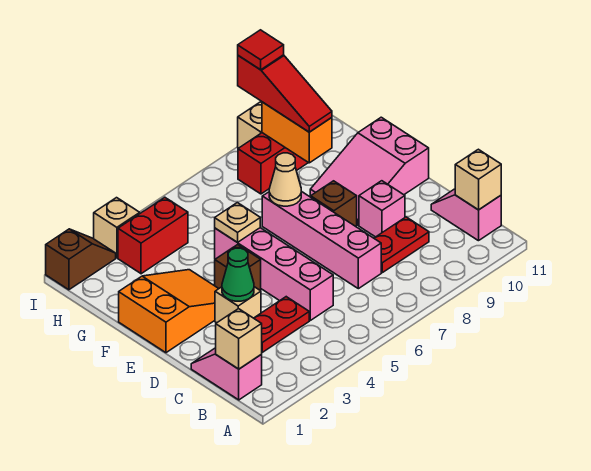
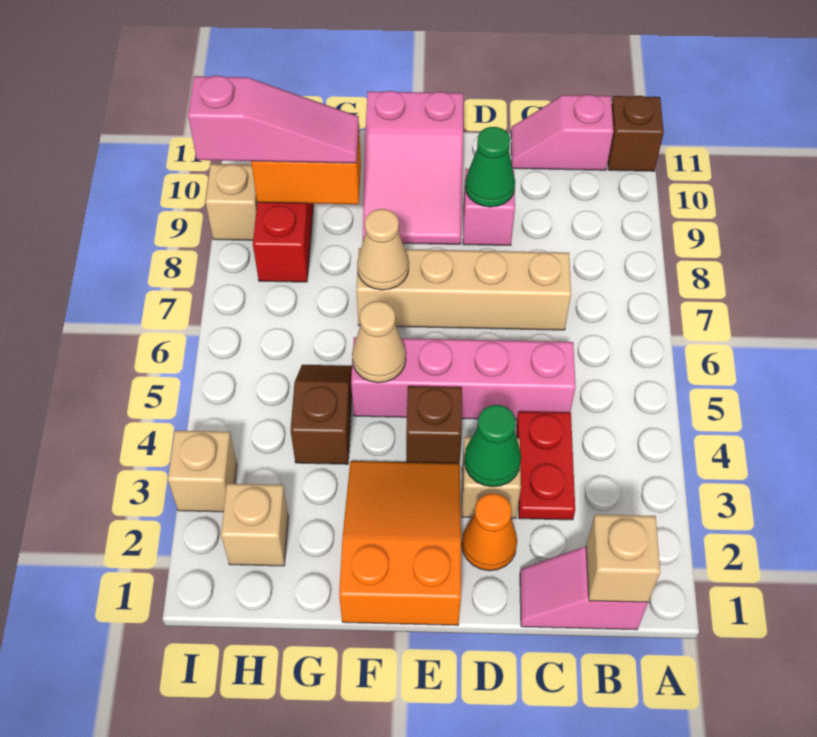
tan 1x1 brick [455,149,501,210] -> tan 1x1 brick moved to [221,484,288,566]
pink 1x4 brick [262,191,381,289] -> tan 1x4 brick [356,248,571,330]
red 1x2 plate [374,217,429,273] -> none
none -> orange 1x1 cone [462,494,517,571]
none -> green 1x1 cone [465,127,515,207]
brown 1x1 brick [311,181,357,226] -> brown 1x1 brick moved to [608,96,664,171]
tan 1x1 plate [215,203,260,243] -> tan 1x1 cone [352,301,406,383]
red 1x3 slope [238,55,332,132] -> pink 1x3 slope [188,76,359,163]
red 1x2 brick [118,197,188,274] -> none
brown 1x2 slope [46,229,116,290] -> brown 1x2 slope moved to [290,365,352,464]
red 1x1 tile [238,30,284,70] -> none

